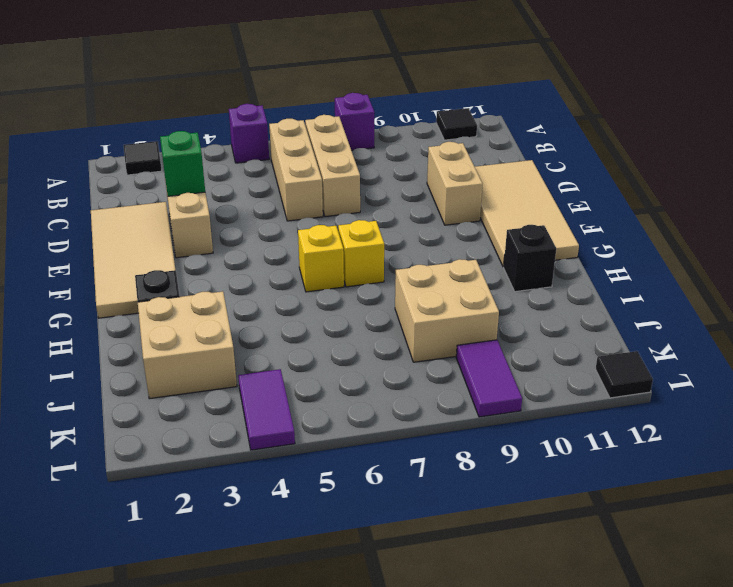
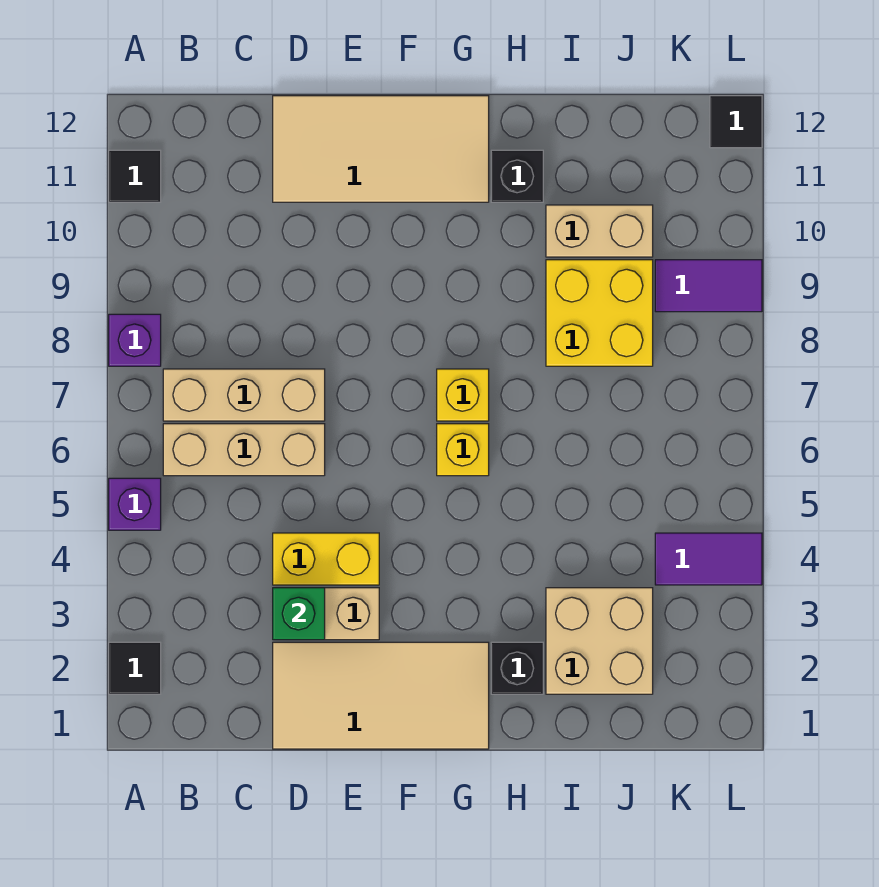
none -> yellow 1x2 brick [273,533,379,585]
tan 1x2 brick [427,142,482,225] -> tan 1x2 brick moved to [546,205,653,257]
tan 2x2 brick [395,259,499,362] -> yellow 2x2 brick [546,260,653,366]

